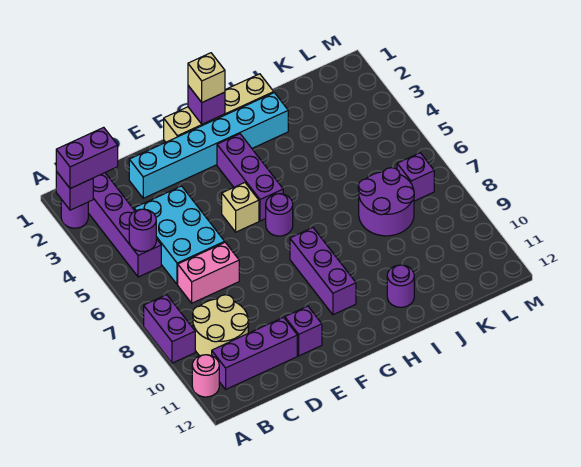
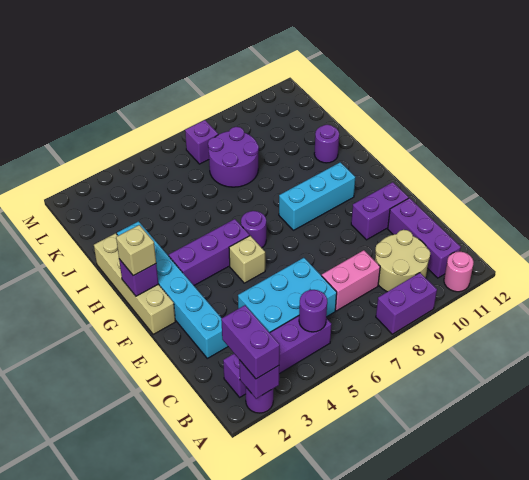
pink 1x2 brick [178,243,239,303] -> pink 1x2 brick turned to [322,250,380,311]
purple 1x1 brick [285,306,322,356] -> purple 1x2 brick [351,182,409,240]
purple 1x3 brick [290,228,356,315] -> cyan 1x3 brick [279,162,355,230]

